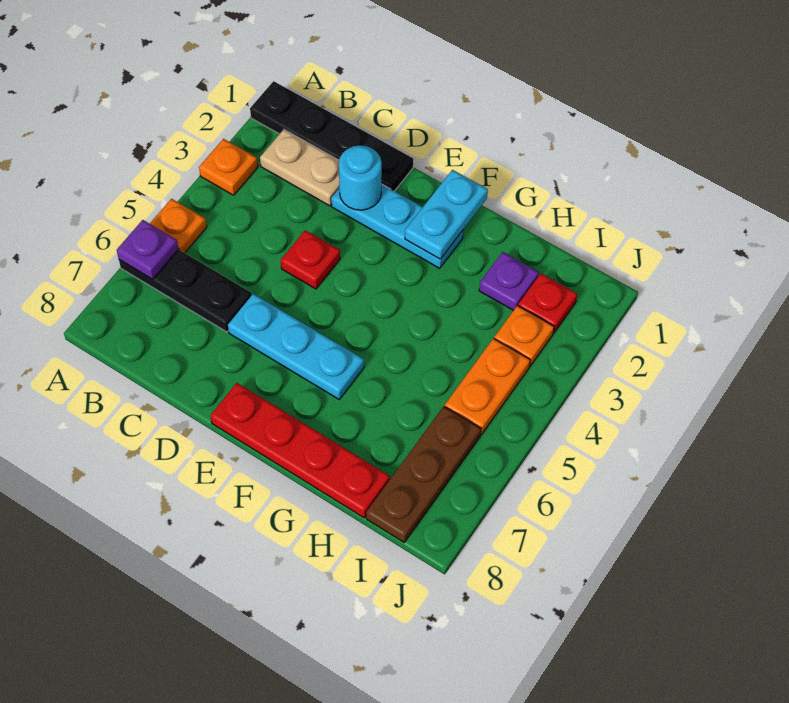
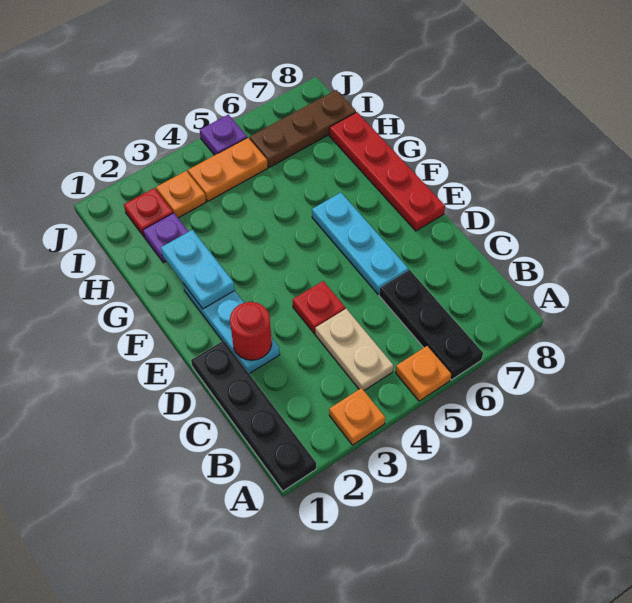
purple 1x1 plate [117,220,179,279] -> purple 1x1 plate moved to [200,115,247,155]
tan 1x2 plate [260,129,339,206] -> tan 1x2 plate moved to [315,309,393,390]
cyan 1x1 round brick [339,145,382,210] -> red 1x1 round brick [230,302,272,360]
cyan 1x2 plate [405,170,488,259] -> cyan 1x2 plate turned to [161,230,235,309]

